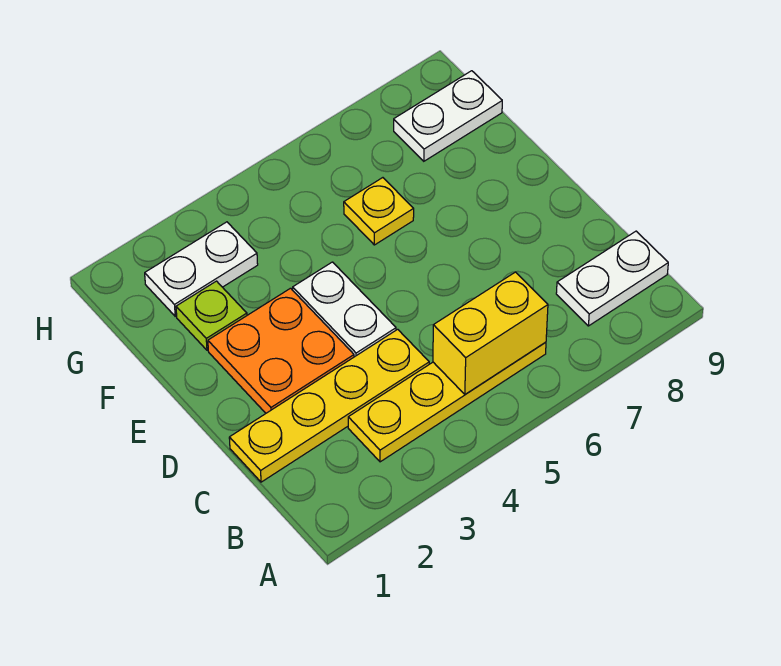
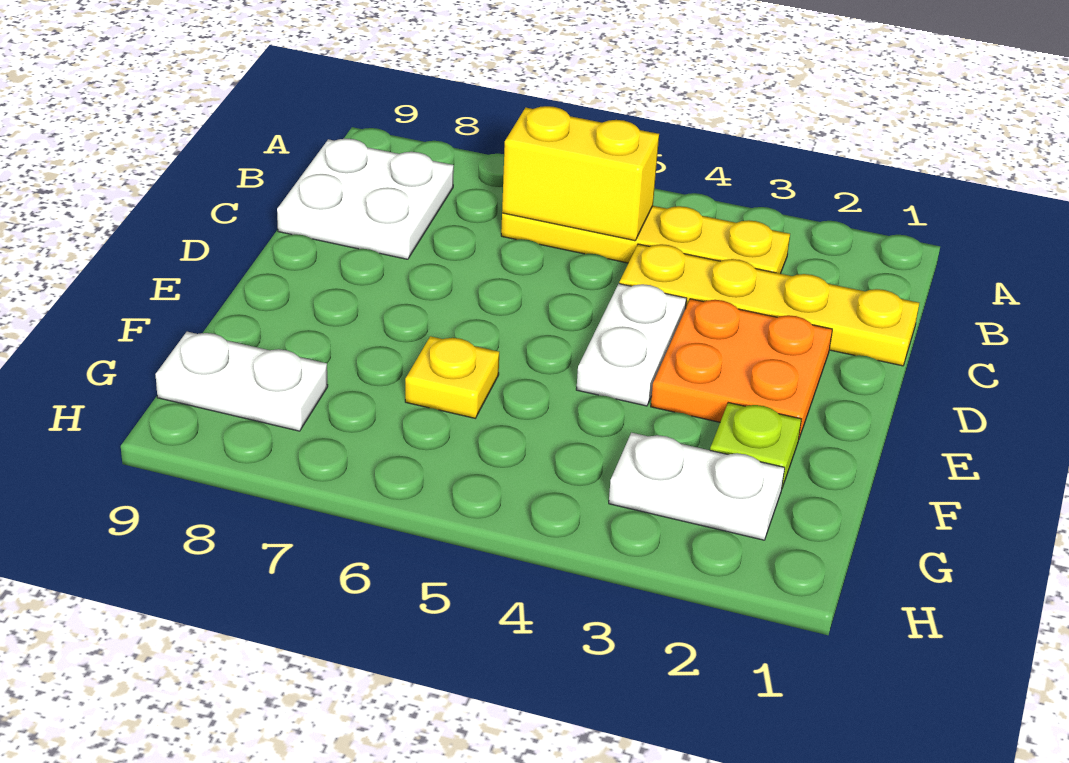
white 1x2 plate [556,231,668,326] -> white 2x2 plate [277,139,454,259]

